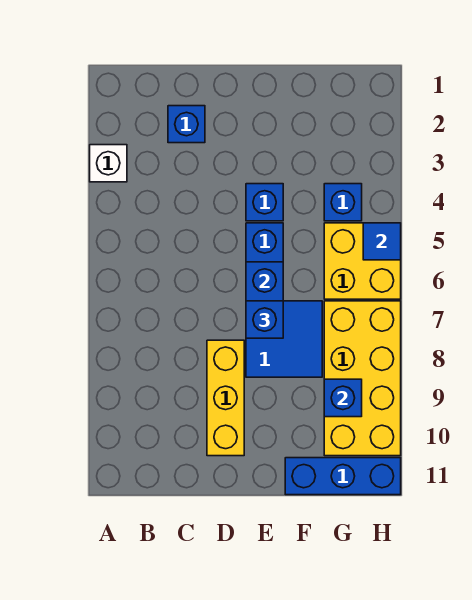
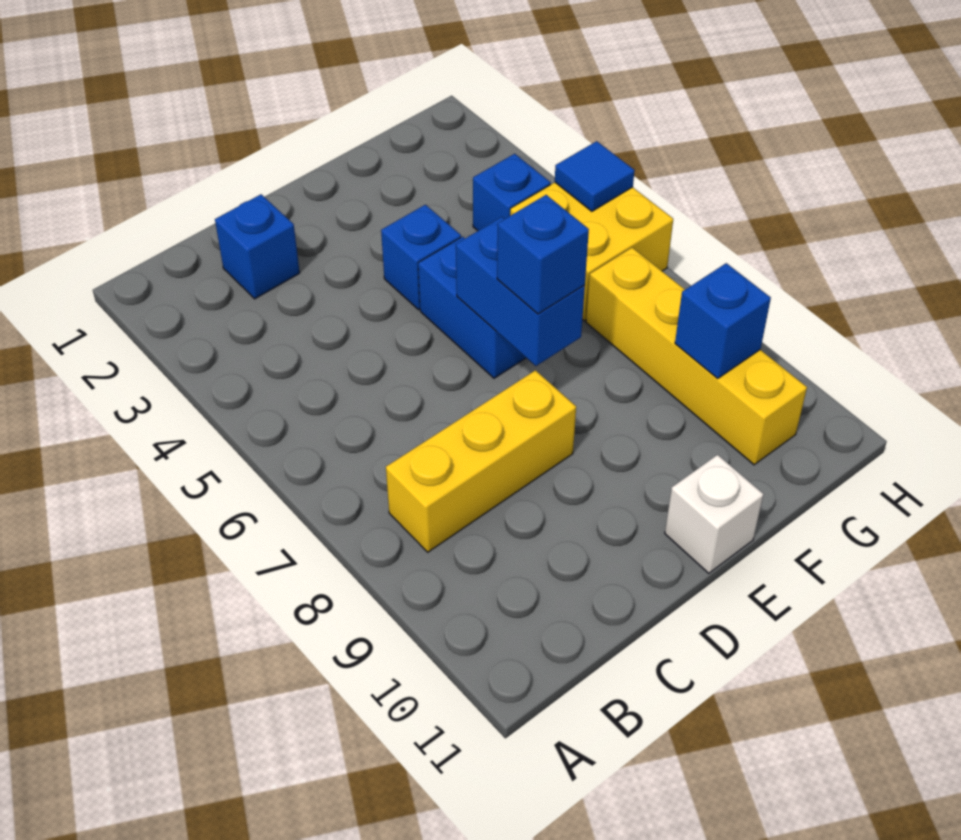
white 1x1 brick [90,145,127,182] -> white 1x1 brick moved to [665,455,764,573]
yellow 1x3 brick [207,340,244,456] -> yellow 1x3 brick turned to [386,370,576,552]
blue 2x2 tile [246,301,322,377] -> none
blue 1x3 brick [285,458,401,495] -> none
yellow 2x4 brick [324,301,401,456] -> yellow 1x4 brick [586,248,807,465]

